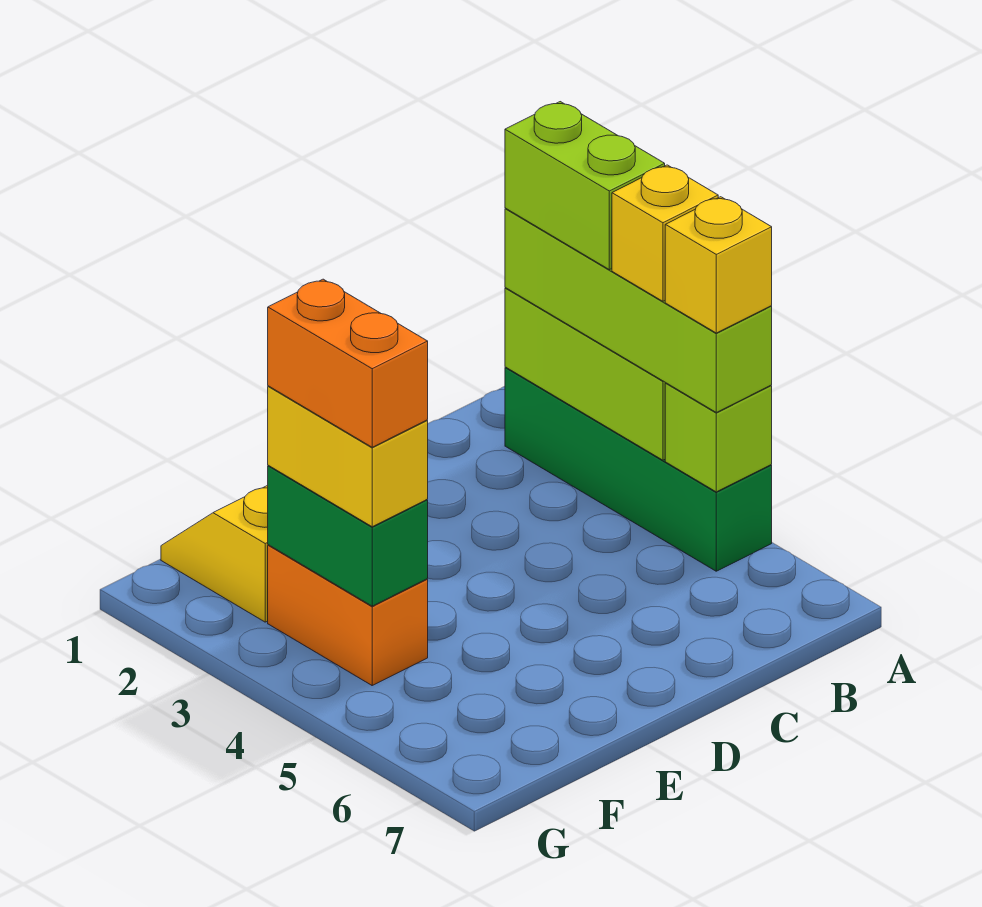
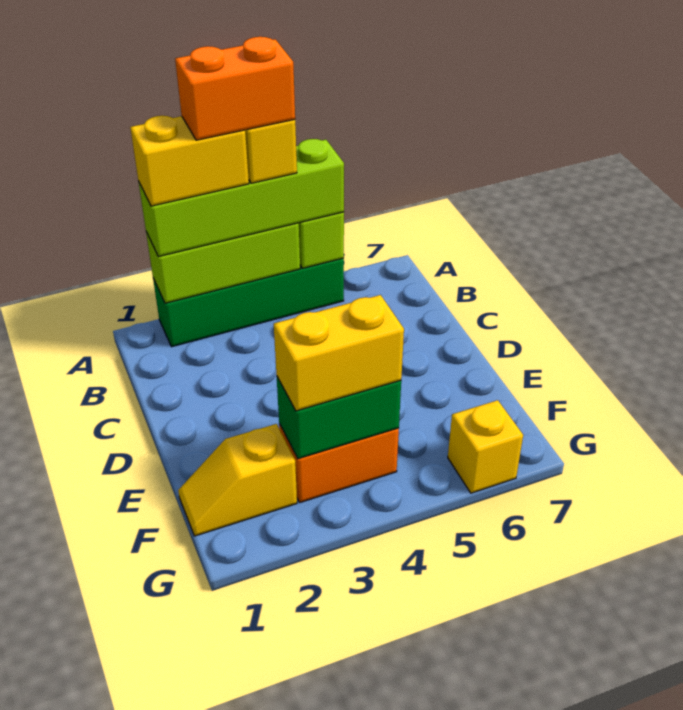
lime 1x2 brick [505,102,665,270] -> yellow 1x2 brick [130,116,249,206]
yellow 1x1 brick [665,197,772,333] -> yellow 1x1 brick moved to [448,400,523,493]
orange 1x2 brick [268,279,428,447] -> orange 1x2 brick moved to [175,37,295,140]

